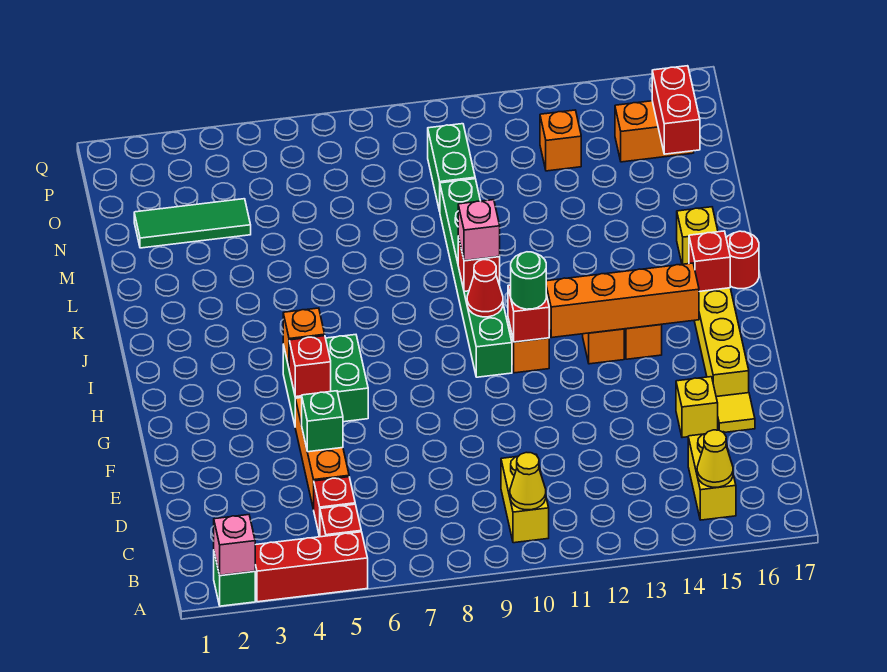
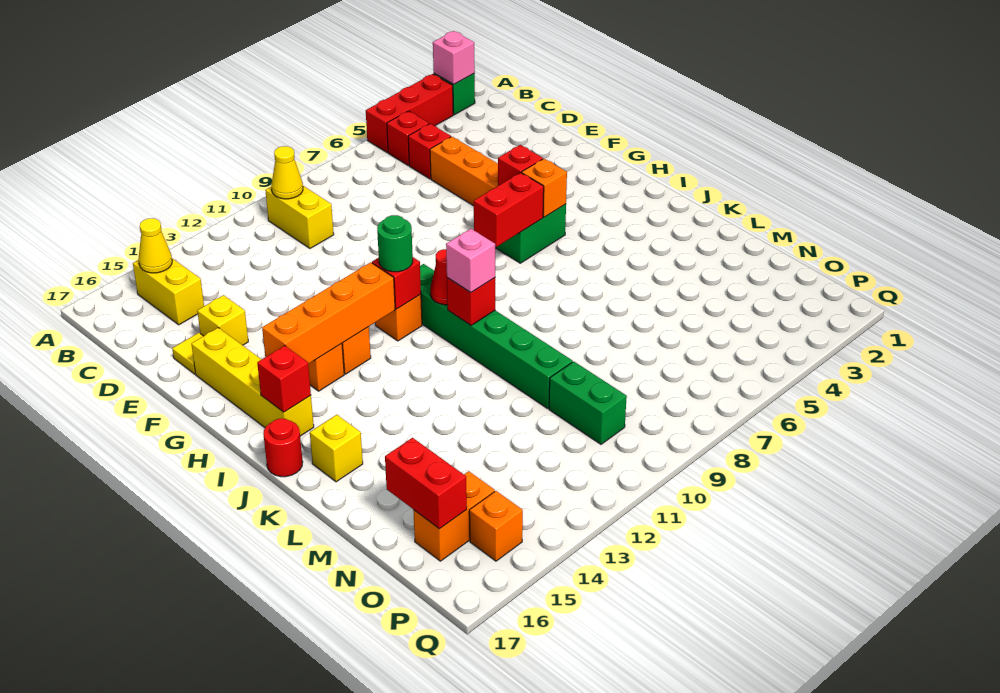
green 1x1 brick [302,391,343,452] -> none
none -> red 1x2 brick [474,172,544,247]
green 1x3 tile [134,199,251,248] -> none
orange 1x1 brick [540,110,581,171] -> orange 1x1 brick moved to [469,491,523,561]

